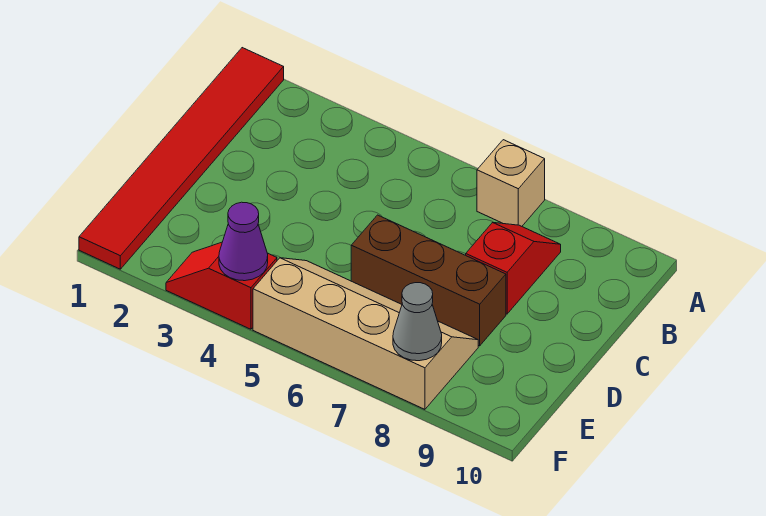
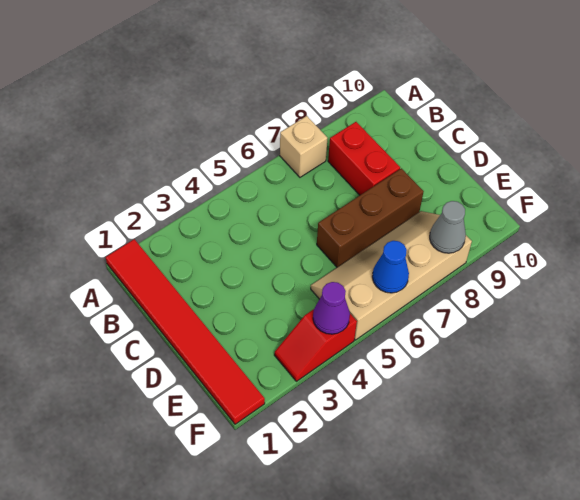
red 1x2 slope [466,222,561,314] -> red 1x2 brick [328,122,400,195]
none -> blue 1x1 cone [372,241,409,293]

